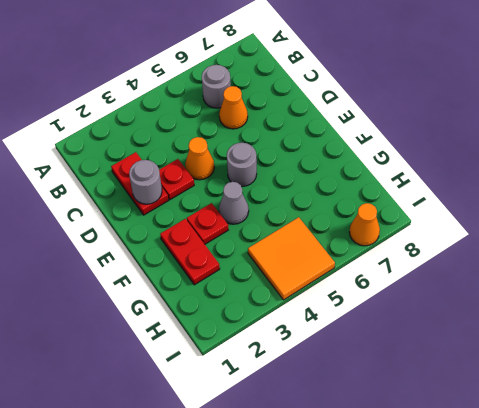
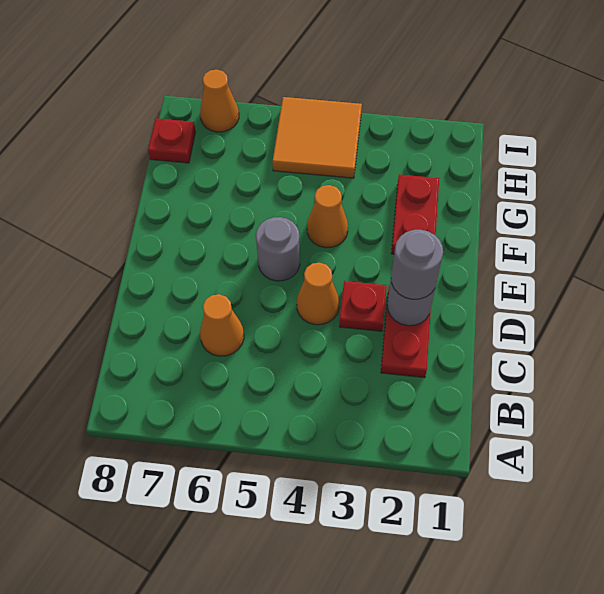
grey 1x1 round brick [202,65,231,108] -> grey 1x1 round brick moved to [391,230,443,299]
red 1x1 plate [187,203,228,244] -> red 1x1 plate moved to [148,118,196,163]
grey 1x1 cone [219,182,249,224] -> orange 1x1 cone [307,185,348,248]

